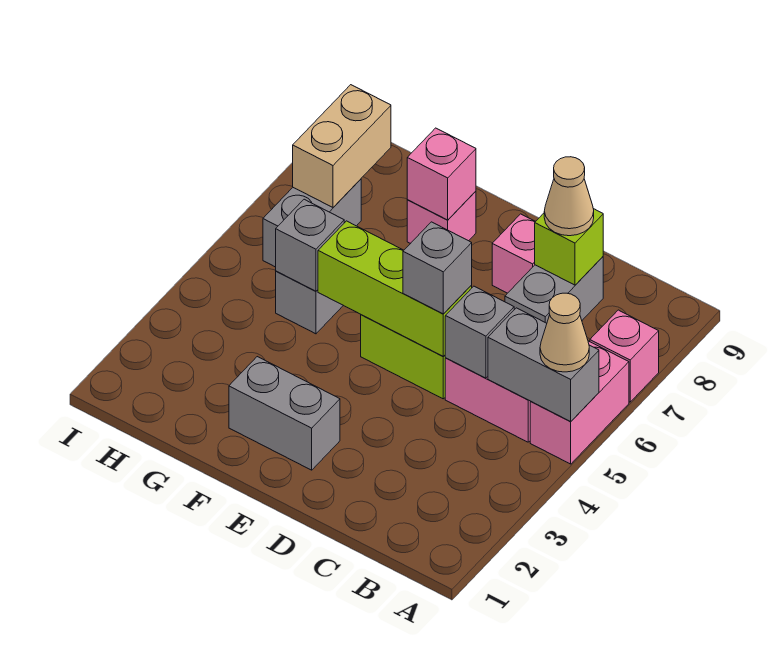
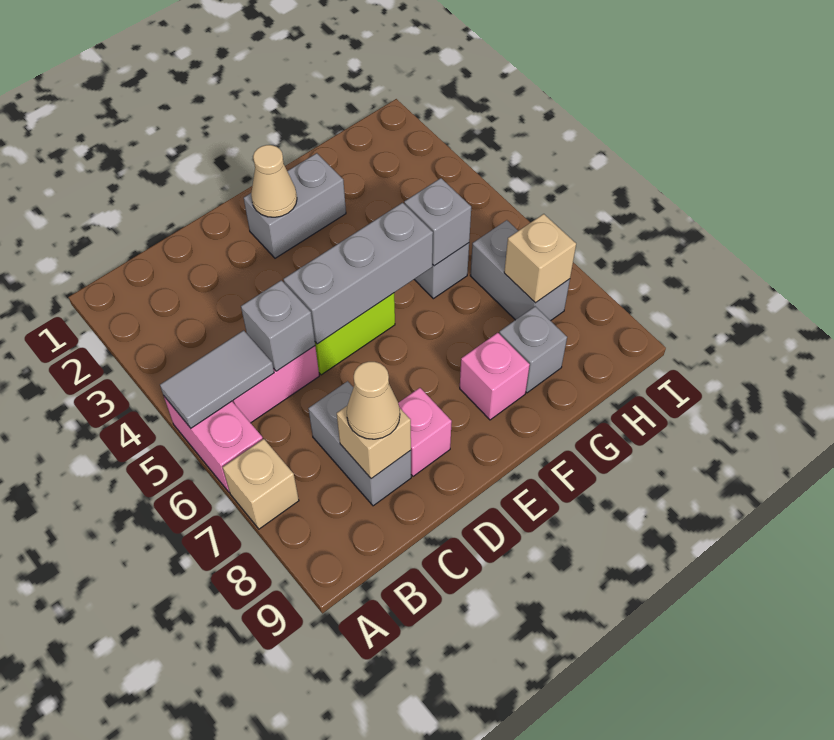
grey 1x2 brick [488,308,599,421] -> grey 1x2 tile [160,330,274,428]
tan 1x1 cone [540,293,589,372] -> tan 1x1 cone moved to [251,145,297,217]
pink 1x1 brick [590,310,659,402] -> tan 1x1 brick [223,439,299,529]
lime 1x1 brick [535,209,603,285] -> tan 1x1 brick [337,406,411,479]
lime 1x3 brick [318,221,472,356] -> grey 1x3 brick [283,203,433,344]
grey 1x1 brick [403,222,472,314] -> grey 1x1 brick moved to [499,306,567,393]
pink 1x1 brick [407,128,476,220] -> none
tan 1x2 brick [293,85,391,207] -> tan 1x1 brick [504,214,576,303]

